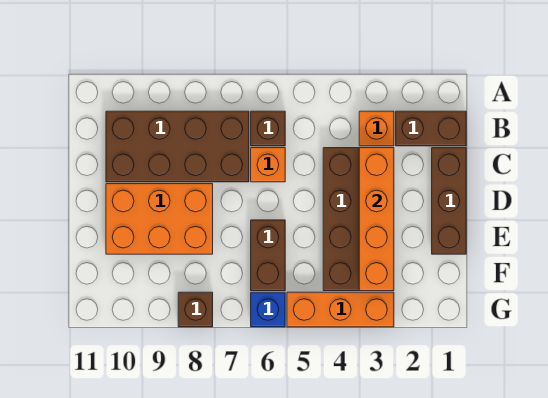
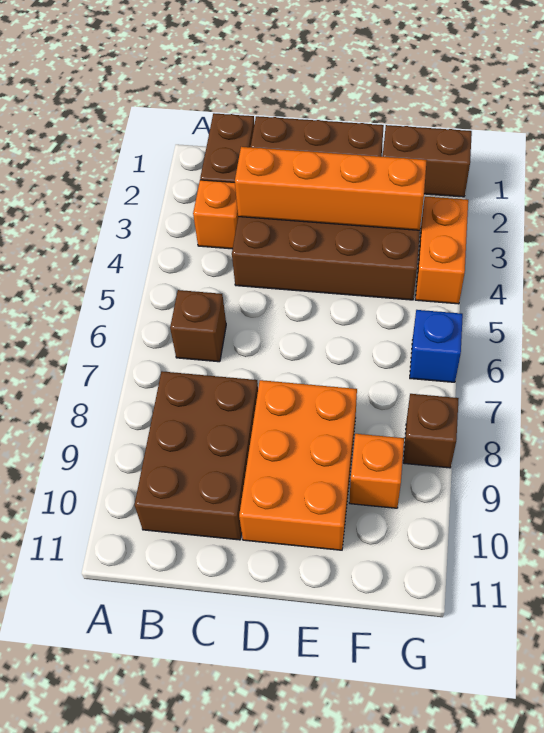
brown 2x4 brick [106,111,249,182] -> brown 2x3 brick [135,371,258,540]
orange 1x1 brick [251,148,285,182] -> orange 1x1 brick moved to [349,434,404,508]
brown 1x2 brick [251,220,285,291] -> brown 1x2 brick moved to [383,125,472,197]
orange 1x3 brick [287,292,394,327] -> orange 1x2 brick [415,196,468,304]

